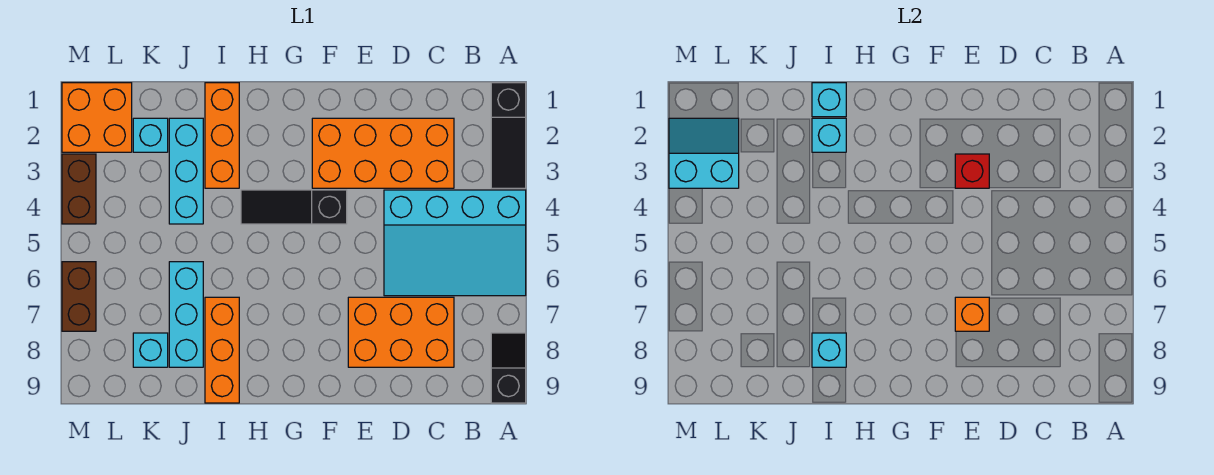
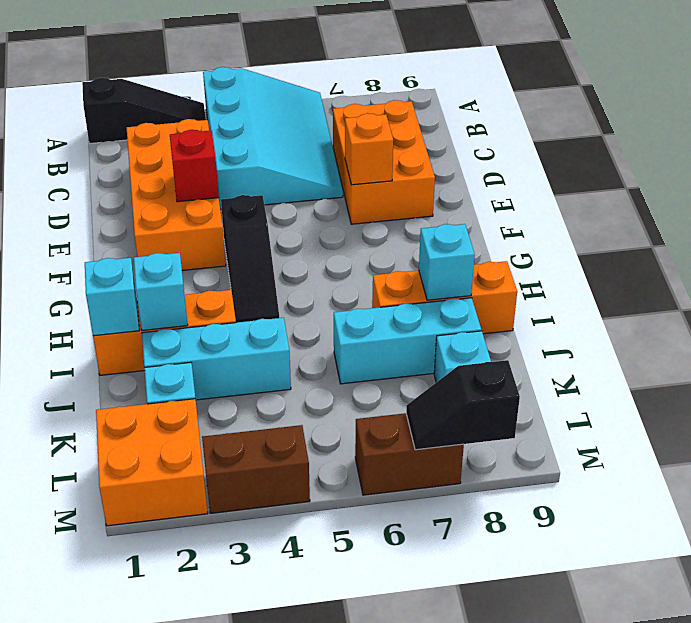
black 1x2 slope [491,333,526,403] -> black 1x2 slope moved to [406,360,520,450]
cyan 2x2 slope [669,118,739,188] -> none

